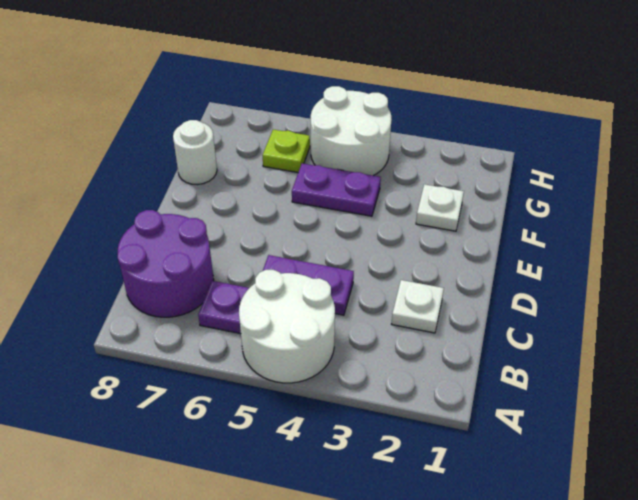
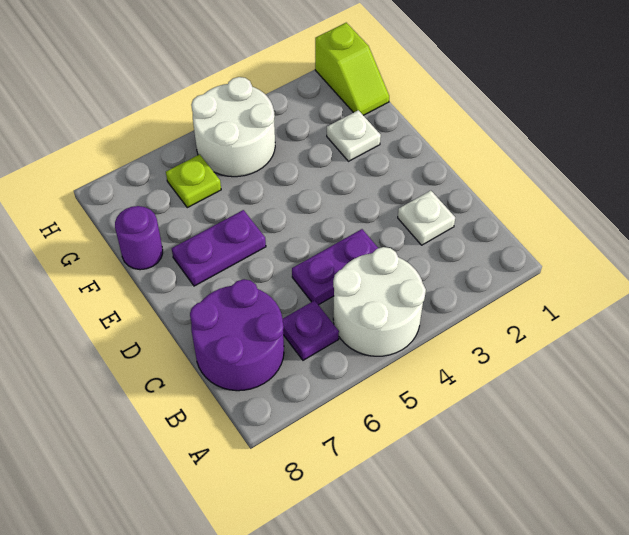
purple 1x2 plate [292,163,381,216] -> purple 1x2 plate moved to [172,210,266,286]
white 1x1 round brick [173,120,217,185] -> purple 1x1 round brick [115,206,163,270]
none -> lime 1x2 slope [315,23,389,115]

